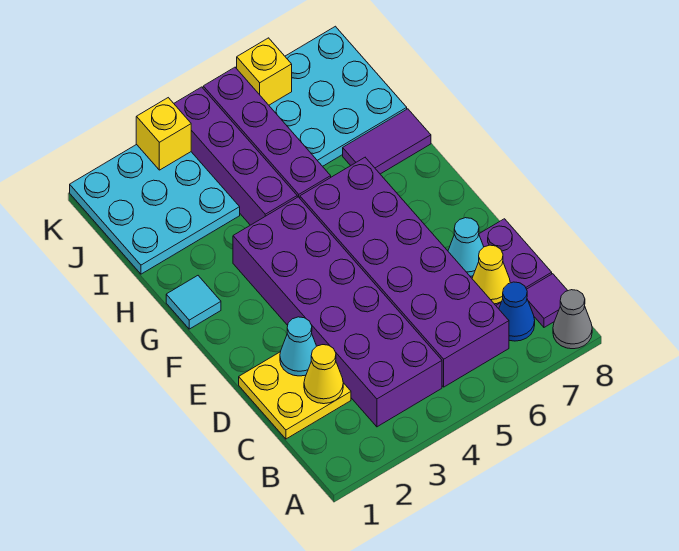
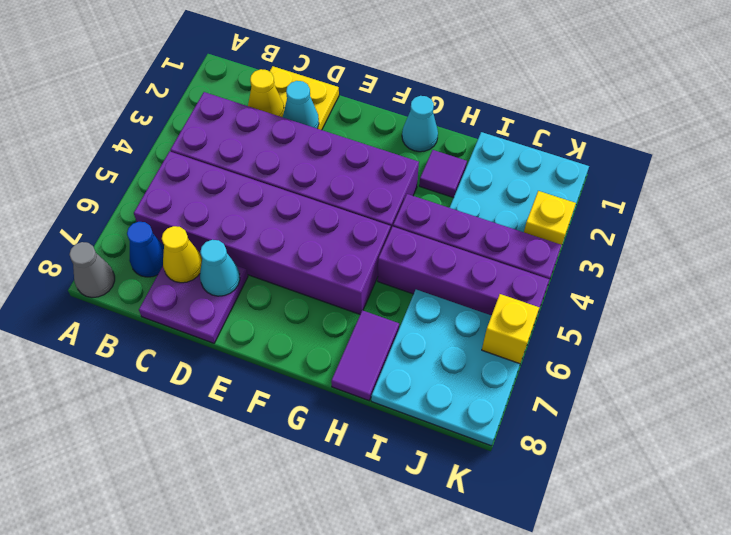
purple 1x1 tile [527,274,568,327] -> purple 1x1 tile moved to [419,150,467,198]
cyan 1x1 tile [166,276,221,329] -> cyan 1x1 cone [402,96,438,152]

